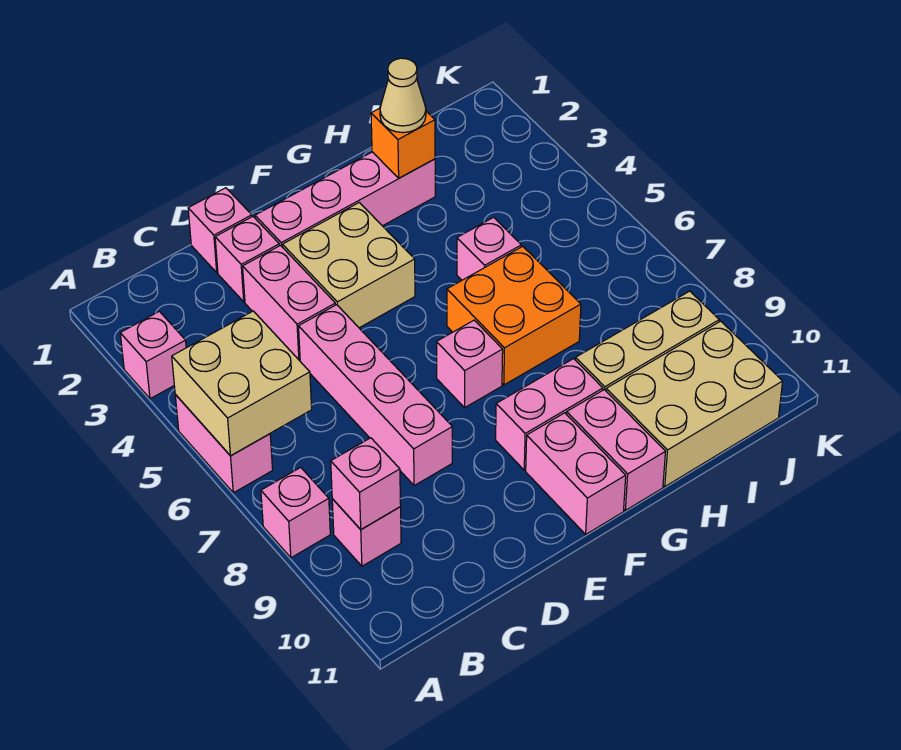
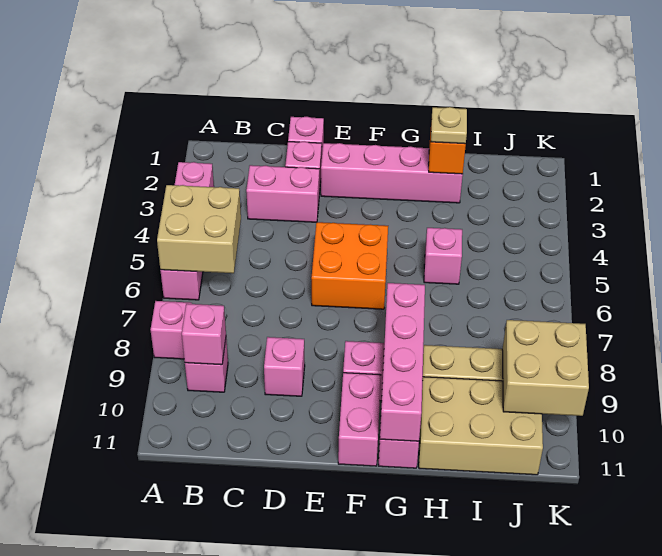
pink 1x2 brick [243,245,335,361] -> pink 1x2 brick turned to [246,165,319,222]
pink 1x4 brick [298,305,452,486] -> pink 1x4 brick moved to [380,283,425,441]
tan 2x2 brick [283,202,415,328] -> tan 2x2 brick moved to [502,320,589,416]
pink 1x1 brick [437,320,503,408] -> pink 1x1 brick moved to [264,337,305,396]
orange 2x2 brick [447,246,581,385] -> orange 2x2 brick moved to [311,222,388,309]
tan 1x1 cone [380,58,426,133] -> tan 1x1 plate [431,107,467,144]

